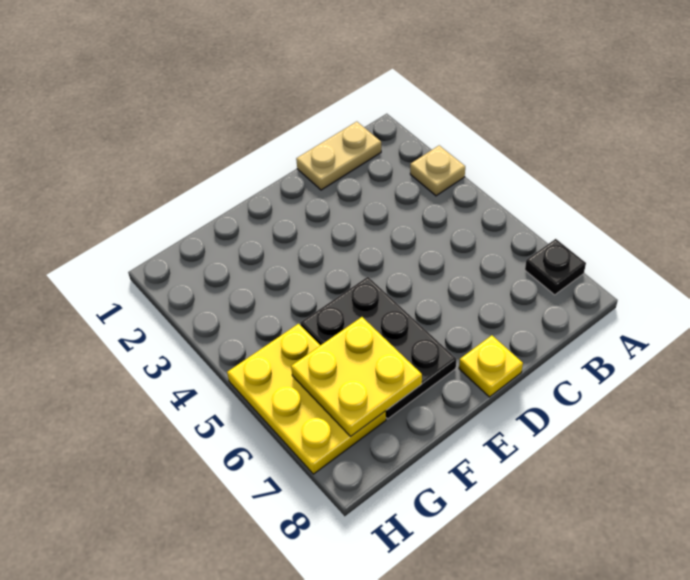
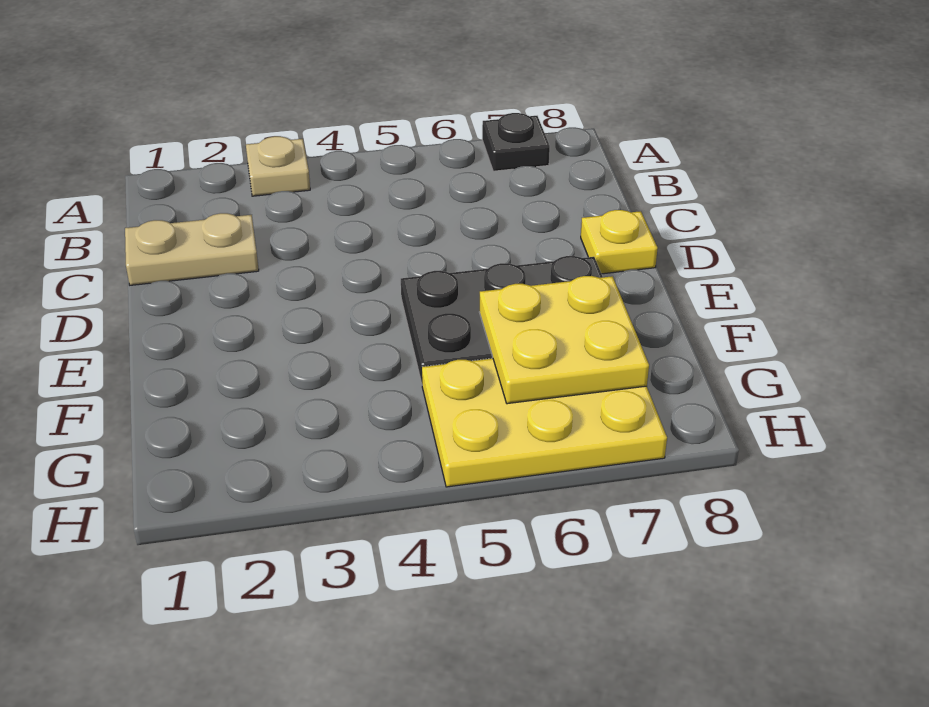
tan 1x2 plate [296,122,381,190] -> tan 1x2 plate turned to [125,213,259,285]

